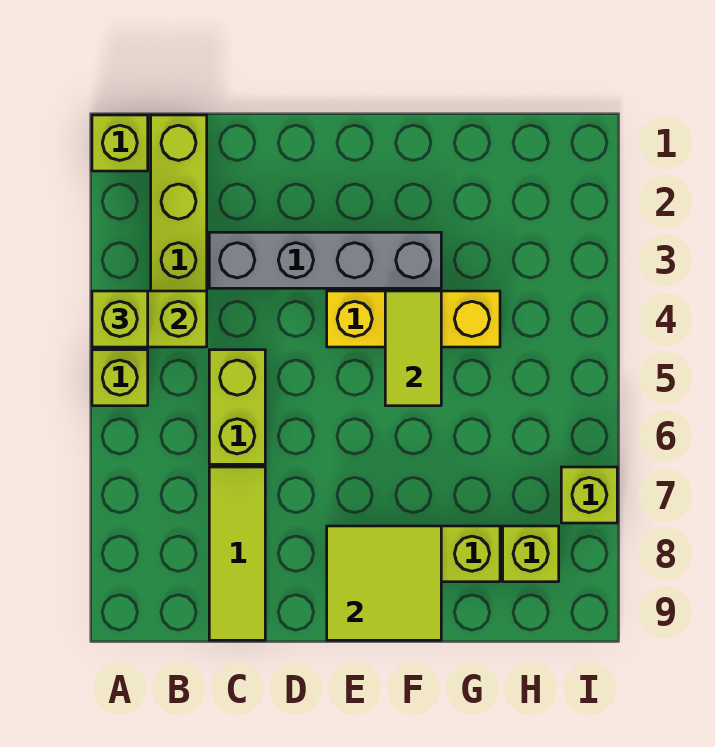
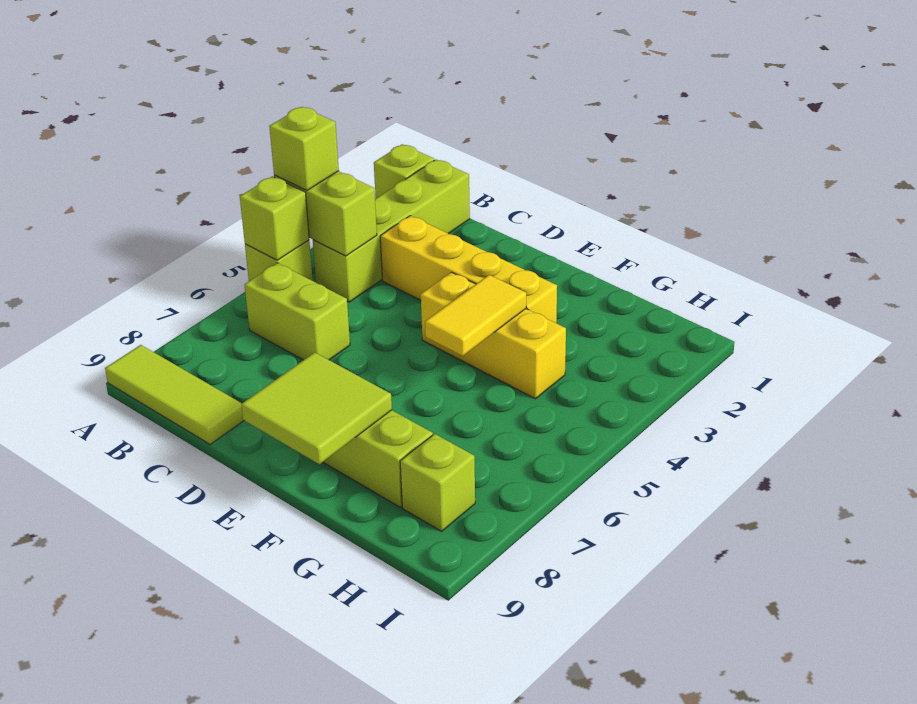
grey 1x4 brick [209,232,441,288] -> yellow 1x4 brick [380,216,557,323]
lime 1x2 brick [209,350,265,464] -> lime 1x2 brick turned to [245,263,350,360]
lime 1x3 tile [209,467,265,640] -> lime 1x3 tile turned to [105,345,244,444]
lime 1x2 tile [385,291,441,406] -> yellow 1x2 tile [425,275,526,356]
lime 1x1 brick [561,467,617,523] -> lime 1x1 brick moved to [240,176,309,260]

